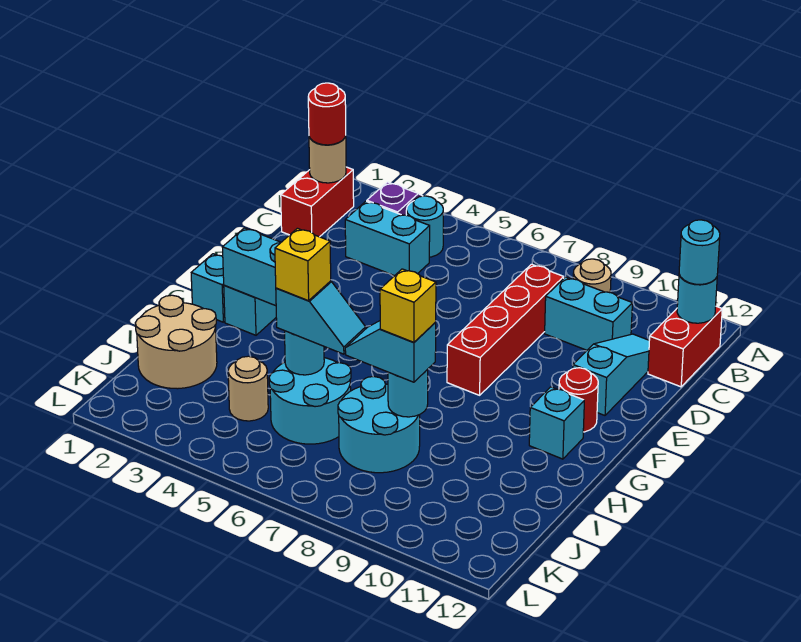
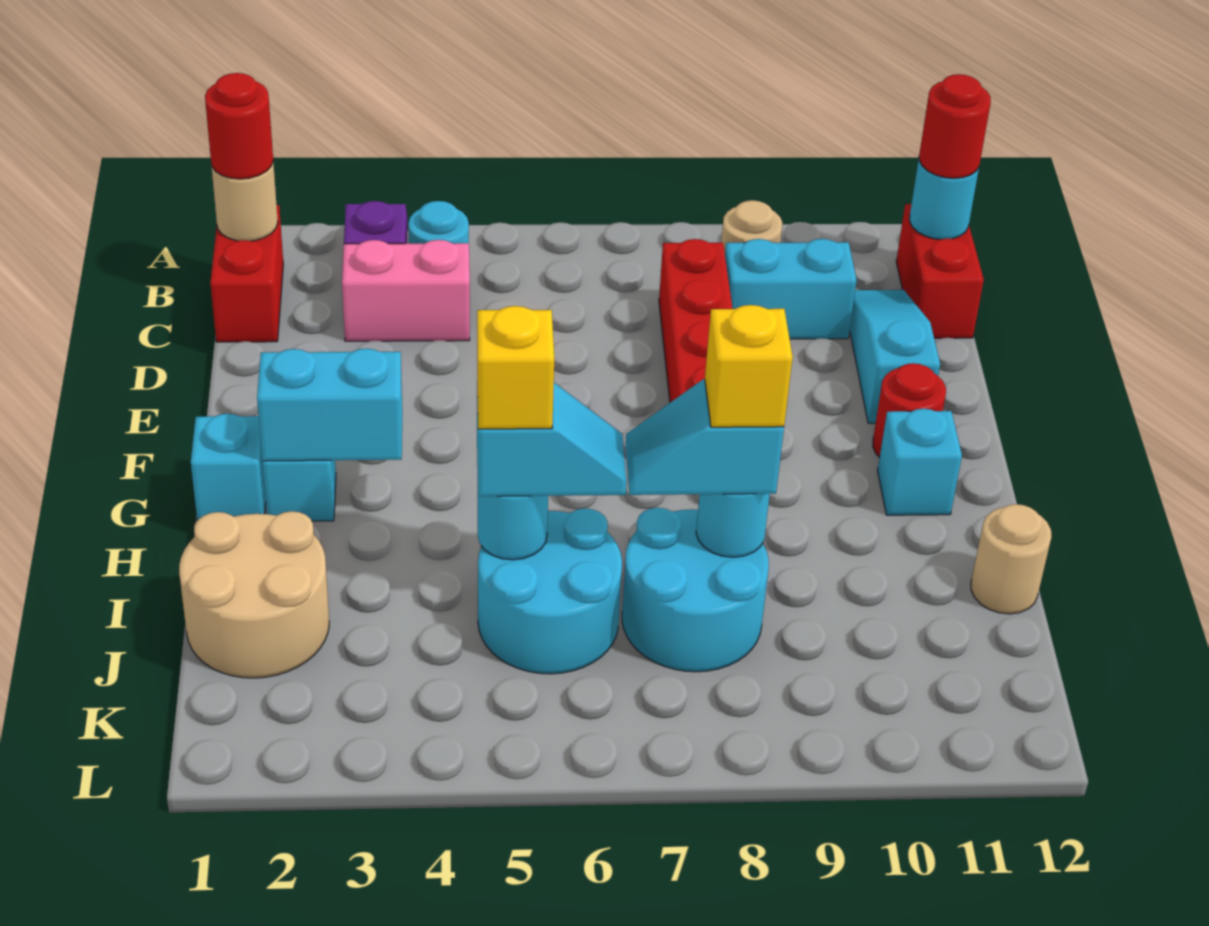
cyan 1x1 round brick [679,220,720,284] -> red 1x1 round brick [919,74,991,178]
cyan 1x2 brick [345,201,430,276] -> pink 1x2 brick [342,240,470,341]
tan 1x1 round brick [228,356,268,421] -> tan 1x1 round brick moved to [971,504,1051,614]

